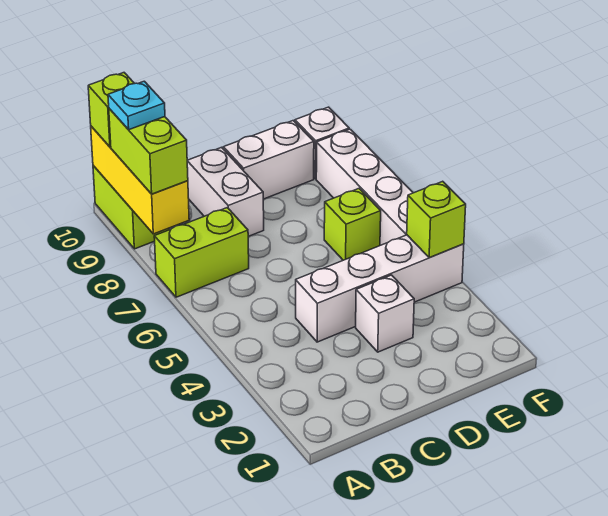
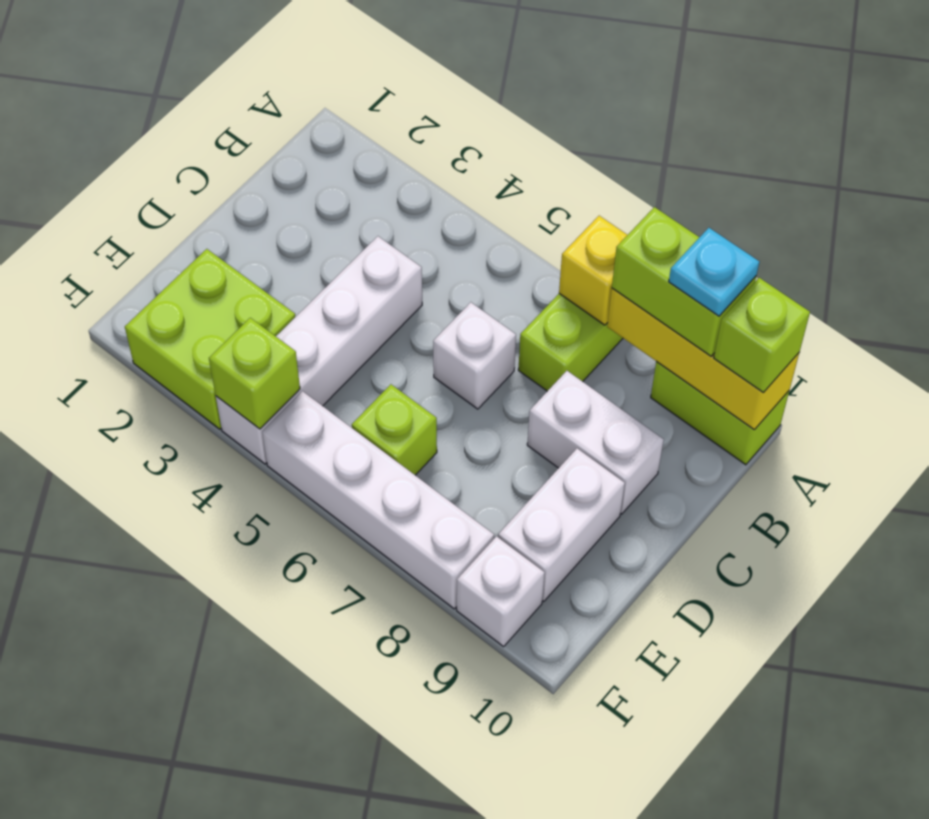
none -> yellow 1x1 brick [559,216,627,325]
white 1x1 brick [356,275,414,352] -> white 1x1 brick moved to [433,302,516,409]
none -> lime 2x2 brick [125,249,295,429]

